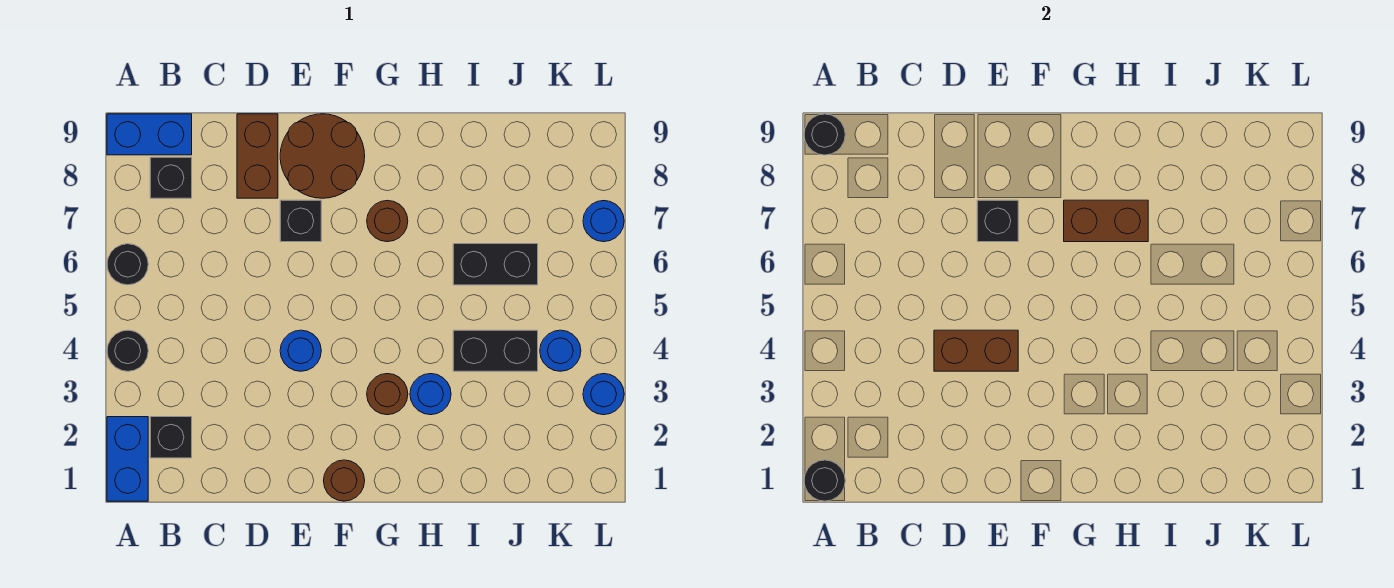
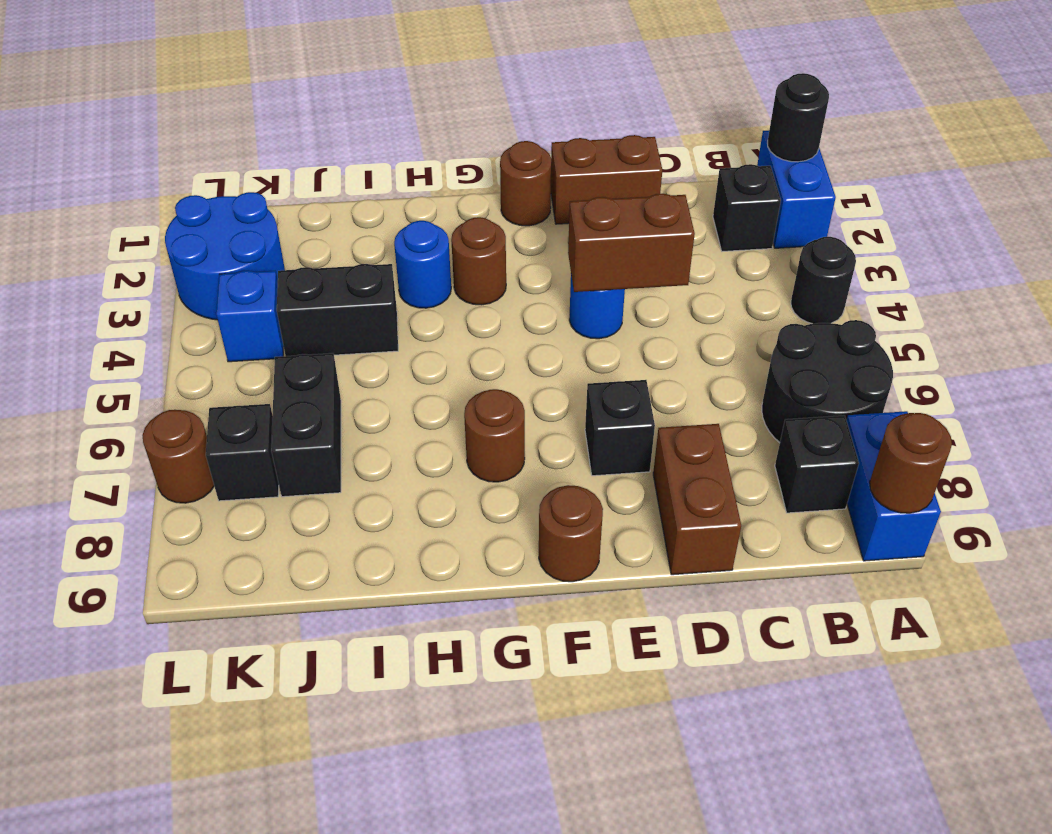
black 1x1 round brick [107,244,148,285] -> black 2x2 round brick [762,320,893,443]
blue 1x2 brick [107,114,192,155] -> blue 1x2 brick turned to [846,411,941,561]
black 1x1 round brick [804,114,845,155] -> brown 1x1 round brick [870,413,952,513]
black 1x1 brick [977,200,1018,242] -> black 1x1 brick moved to [206,404,279,501]
brown 2x2 round brick [280,114,365,198] -> brown 1x1 round brick [539,485,603,582]
brown 1x2 brick [1064,200,1148,242] -> brown 1x2 brick moved to [551,135,662,224]
black 1x2 brick [453,244,538,285] -> black 1x2 brick turned to [271,353,341,497]
blue 1x1 round brick [540,330,581,371] -> blue 1x1 brick [216,271,284,362]
blue 1x1 round brick [583,374,624,415] -> blue 2x2 round brick [165,192,285,320]
blue 1x1 round brick [583,201,624,242] -> brown 1x1 round brick [142,410,214,503]

